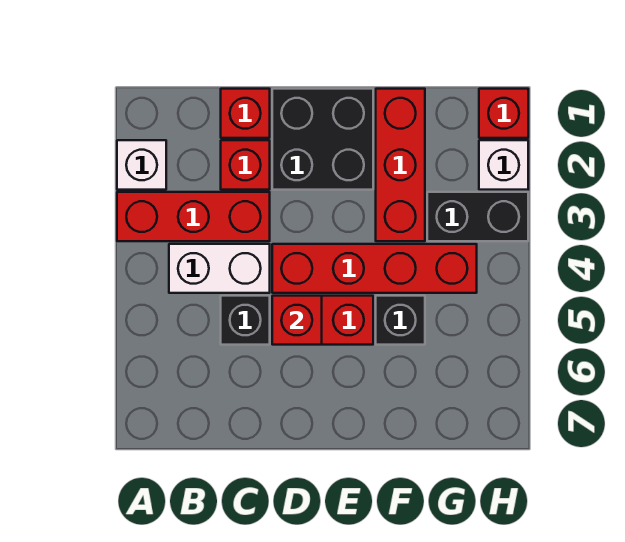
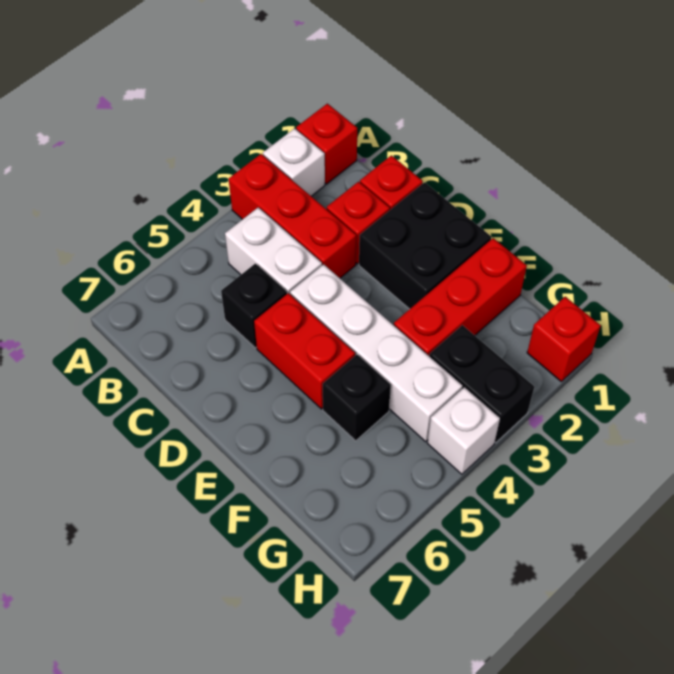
red 1x4 brick [272,244,477,293] -> white 1x4 brick [290,264,463,442]
red 1x1 brick [272,296,322,345] -> red 1x1 brick moved to [296,104,357,184]
white 1x1 brick [479,140,528,190] -> white 1x1 brick moved to [427,387,500,474]

